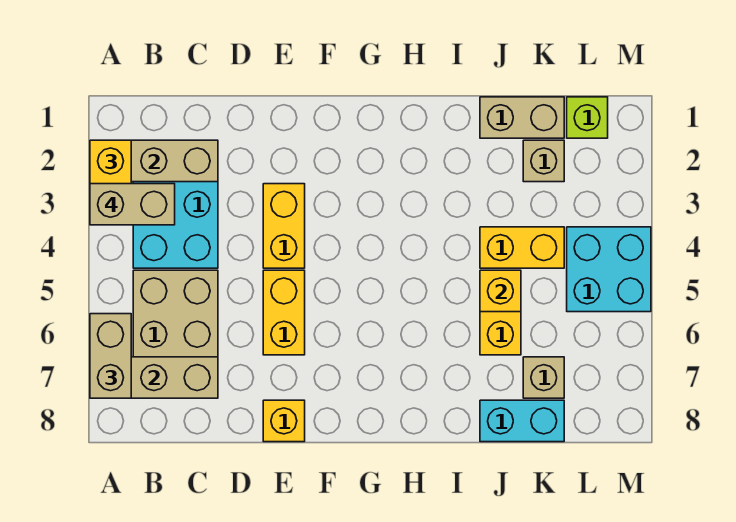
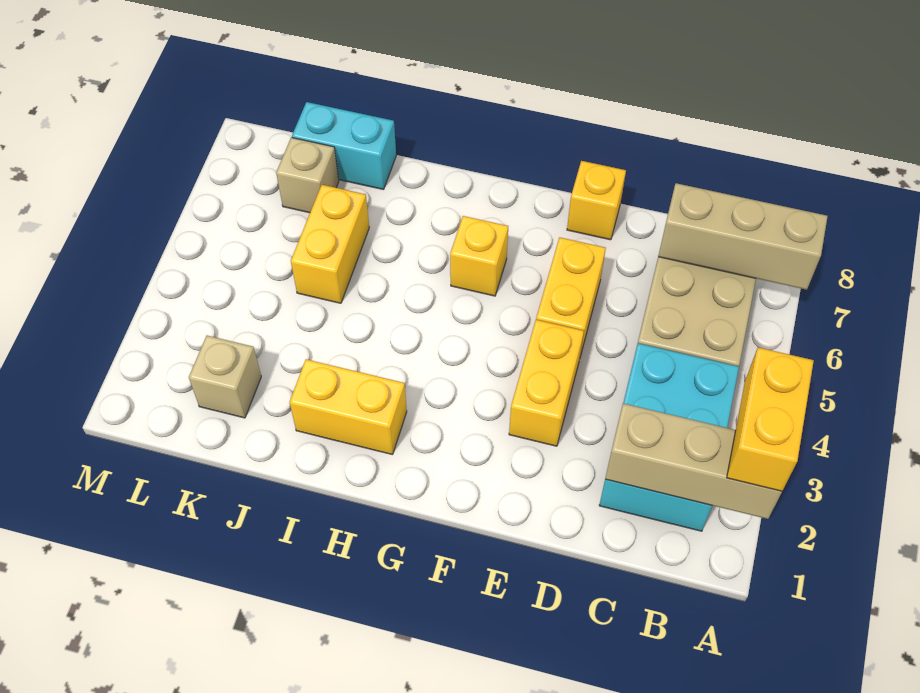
tan 1x2 brick [90,184,175,225] -> none
tan 1x2 brick [90,314,131,398] -> none
tan 1x2 brick [480,97,564,138] -> none
yellow 1x2 brick [480,227,564,268] -> yellow 1x2 brick moved to [290,359,407,455]
yellow 1x1 brick [480,270,521,312] -> yellow 1x1 brick moved to [450,216,508,296]
lime 1x1 brick [567,97,608,138] -> none
cyan 2x2 brick [567,227,651,312] -> none

